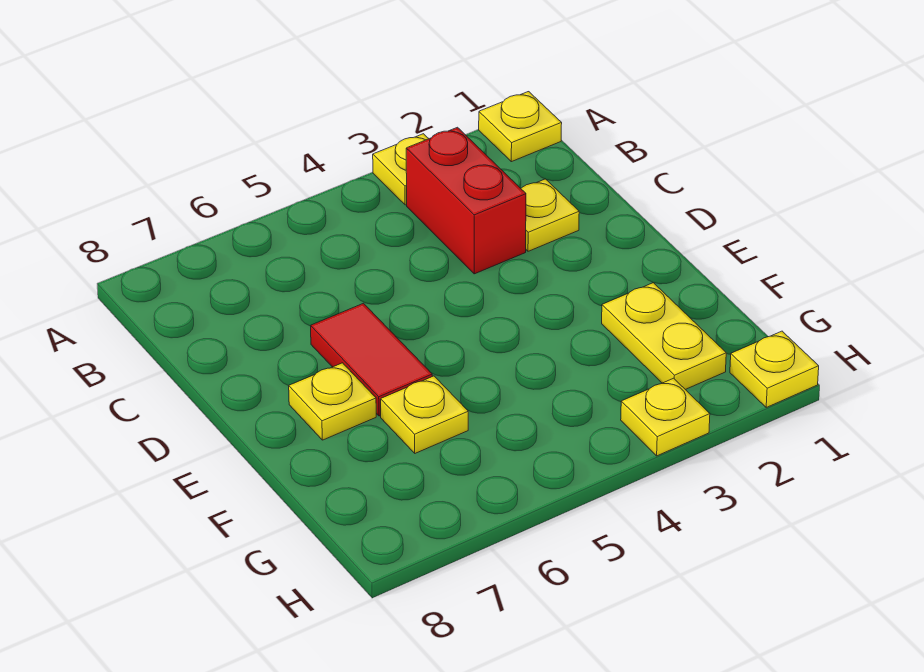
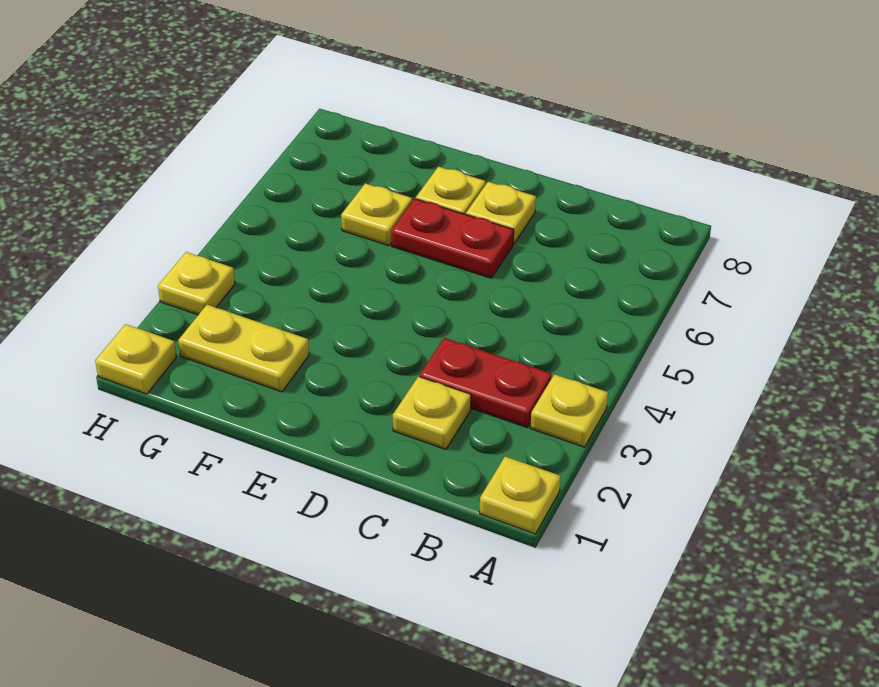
red 1x2 brick [406,127,526,274] -> red 1x2 plate [420,338,551,428]
red 1x2 tile [311,303,432,416] -> red 1x2 plate [391,199,514,278]
none -> yellow 1x1 plate [466,182,536,244]

